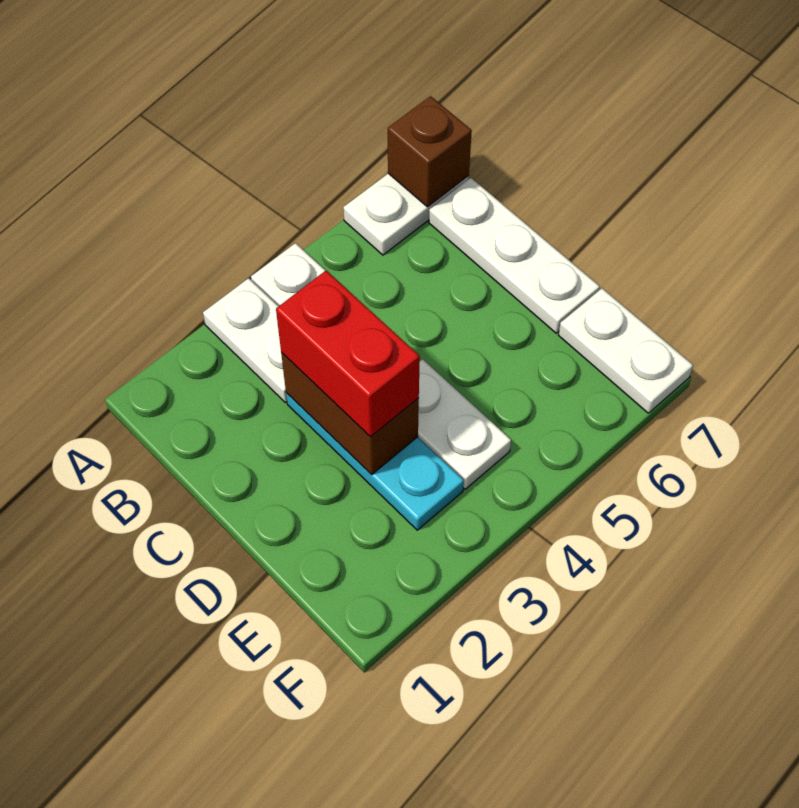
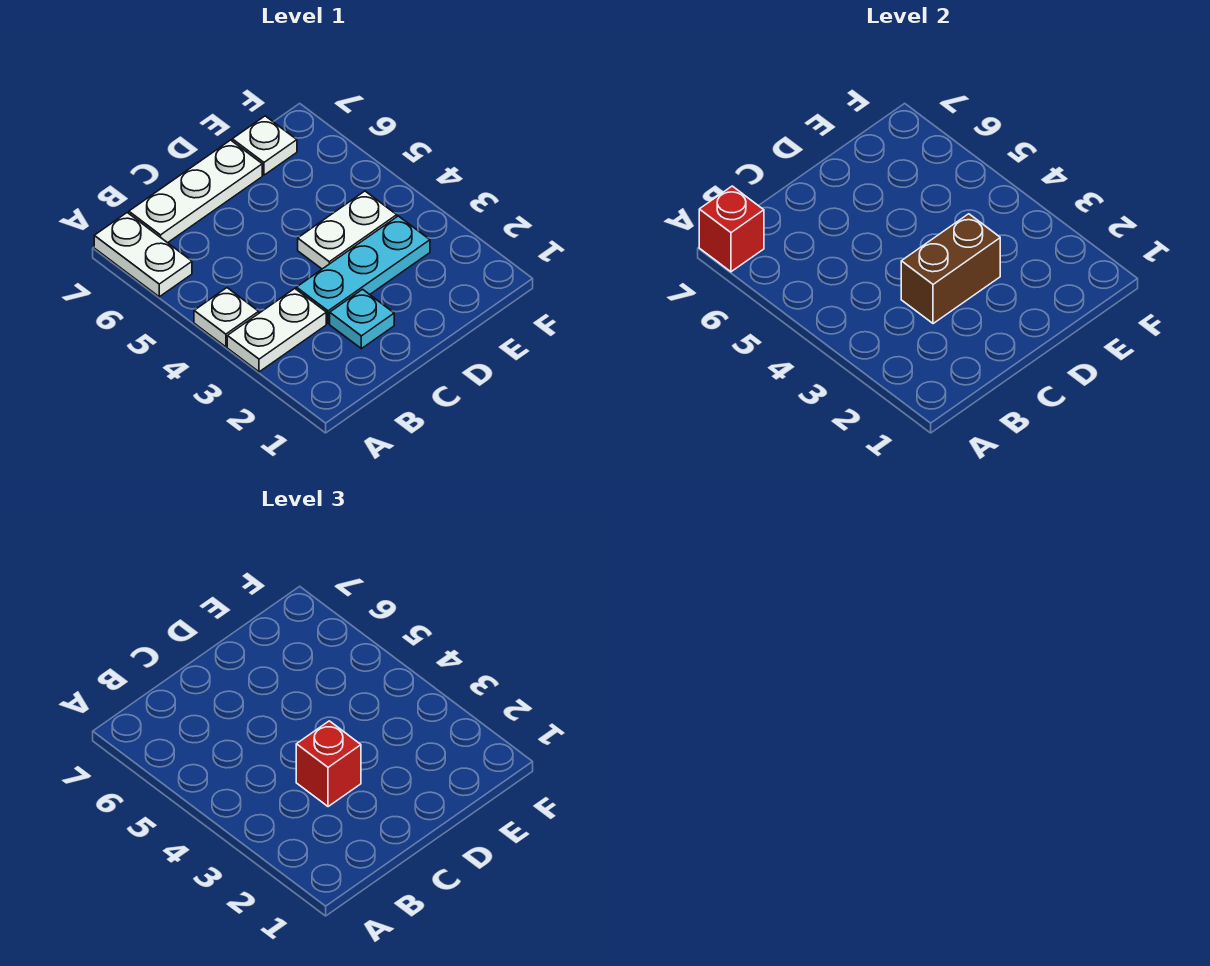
brown 1x1 brick [388,96,472,207] -> red 1x1 brick [699,186,764,272]
none -> cyan 1x1 plate [330,289,394,349]
red 1x2 brick [276,271,420,437] -> red 1x1 brick [296,721,361,807]
white 1x2 plate [559,288,693,413] -> white 1x1 plate [232,116,297,175]

